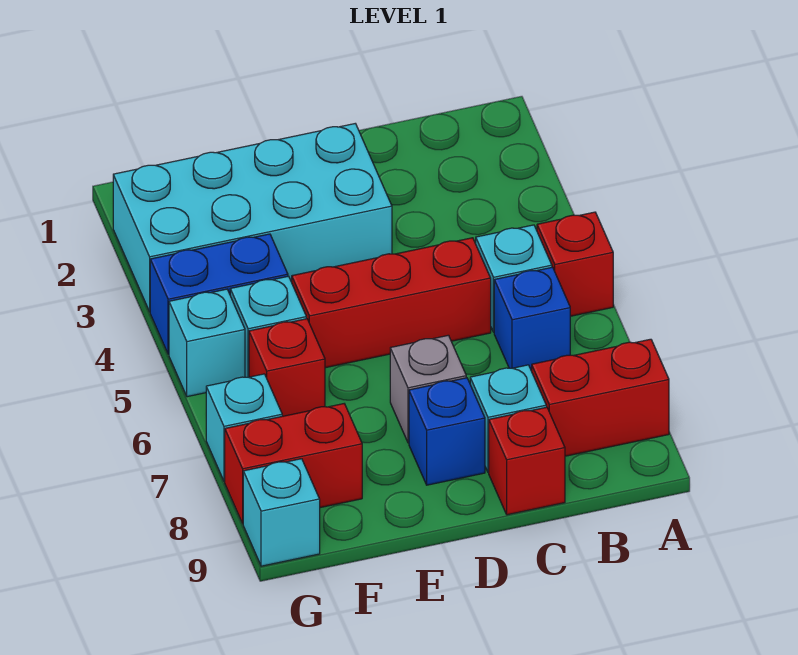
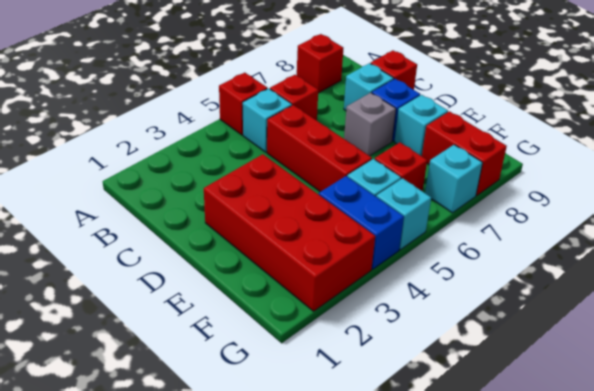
red 1x2 brick [532,339,669,456] -> red 1x1 brick [297,34,343,93]
blue 1x1 brick [494,267,570,371] -> red 1x1 brick [270,75,318,120]
cyan 2x4 brick [113,123,392,312] -> red 2x4 brick [204,154,375,311]
cyan 1x1 brick [243,459,320,566] -> cyan 1x1 brick moved to [395,95,448,156]

